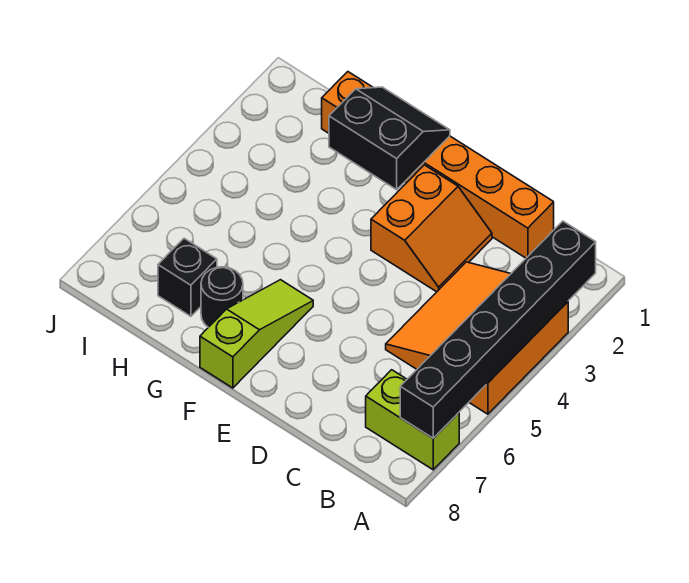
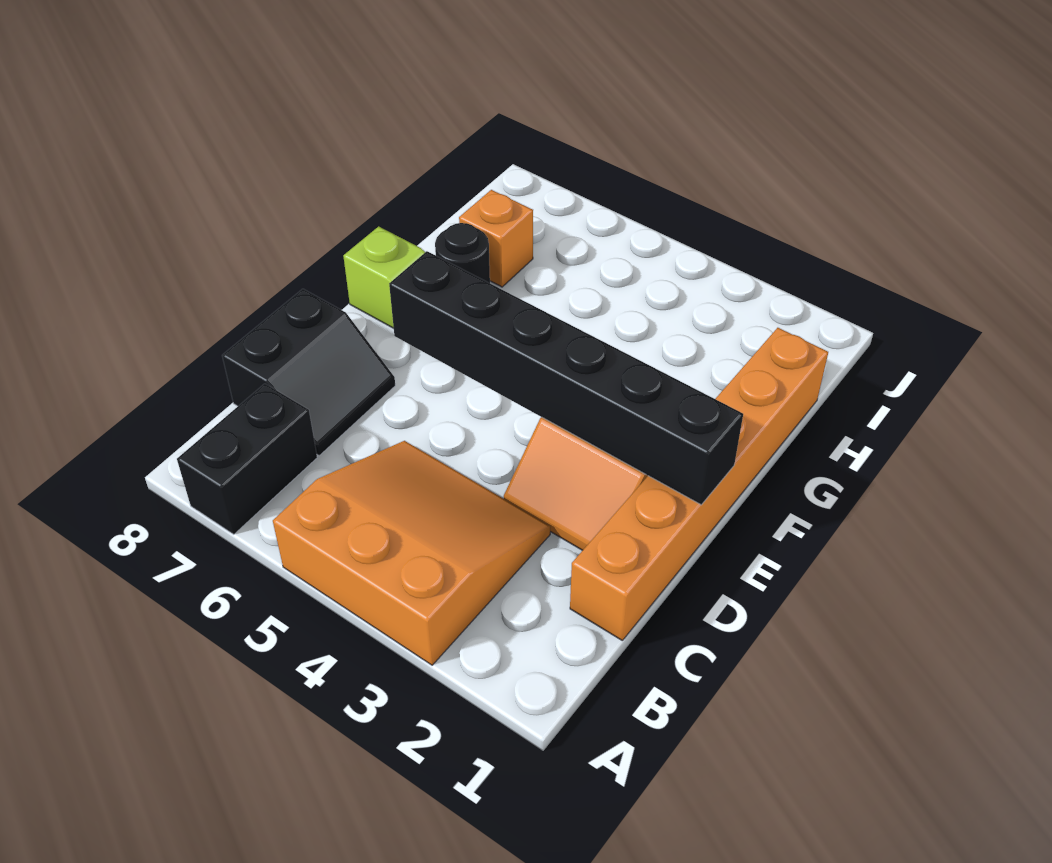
black 1x6 brick [400,221,596,438] -> black 1x6 brick moved to [389,251,743,505]
lime 1x2 brick [366,370,459,470] -> black 1x2 brick [177,384,317,534]
black 2x2 slope [329,87,450,190] -> black 2x2 slope moved to [222,289,395,456]
black 1x1 brick [158,238,217,316] -> orange 1x1 brick [459,190,533,287]

